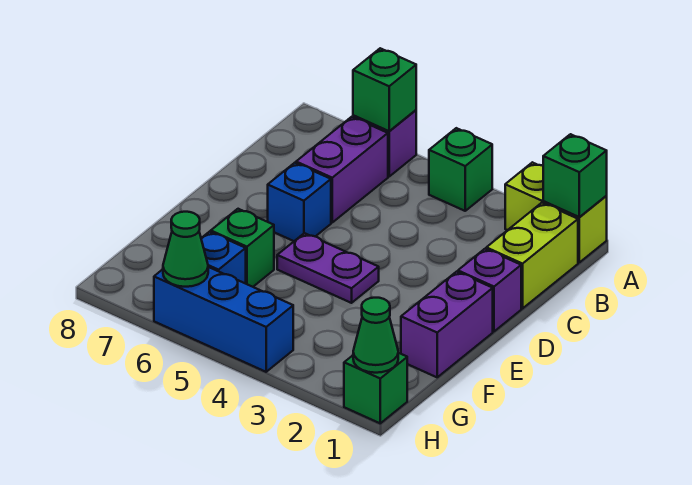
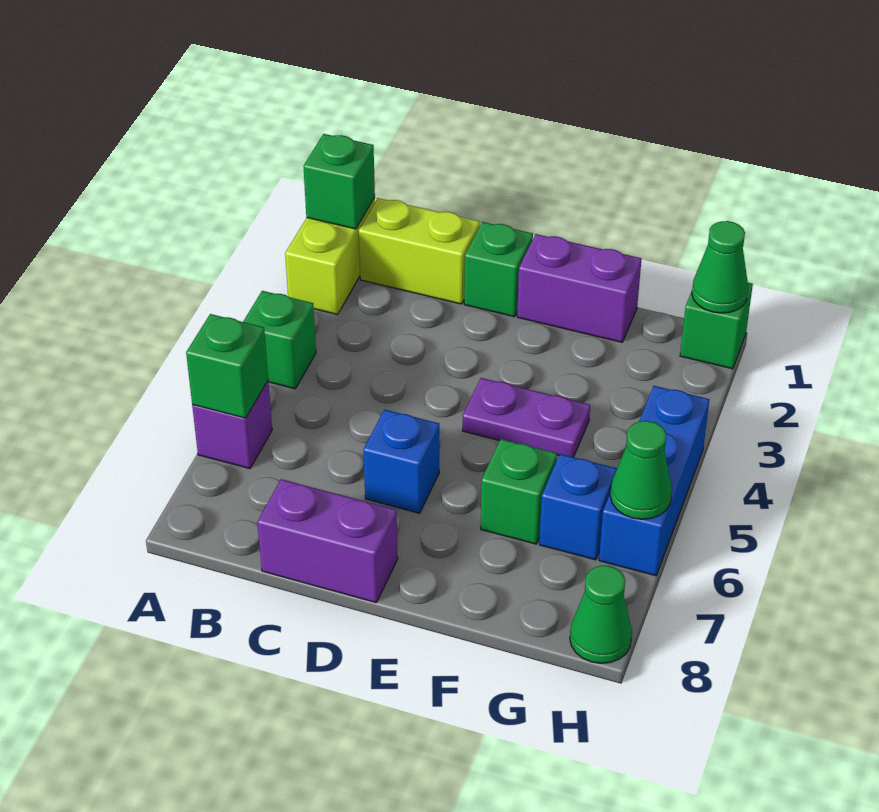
purple 1x2 brick [296,117,388,222] -> purple 1x2 brick moved to [258,479,398,603]
purple 1x1 brick [458,249,521,331] -> green 1x1 brick [464,222,533,317]
purple 1x2 plate [277,233,379,303] -> purple 1x2 plate turned to [463,378,590,457]
none -> green 1x1 cone [570,566,632,663]

